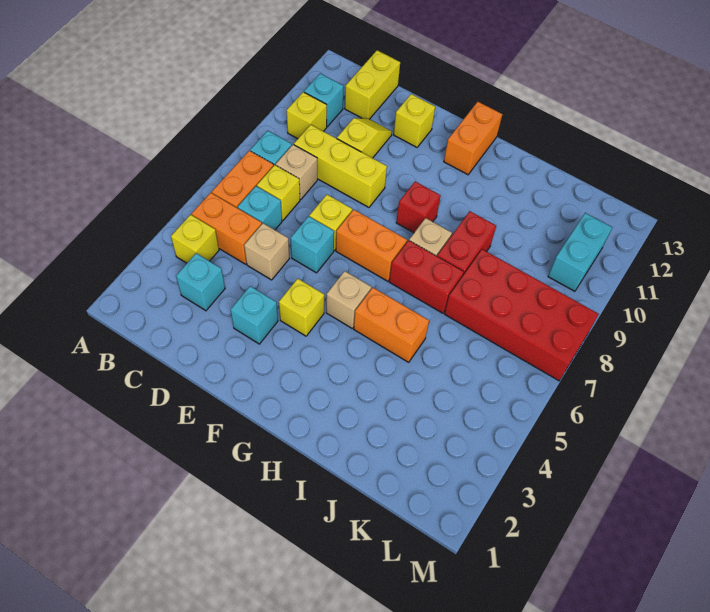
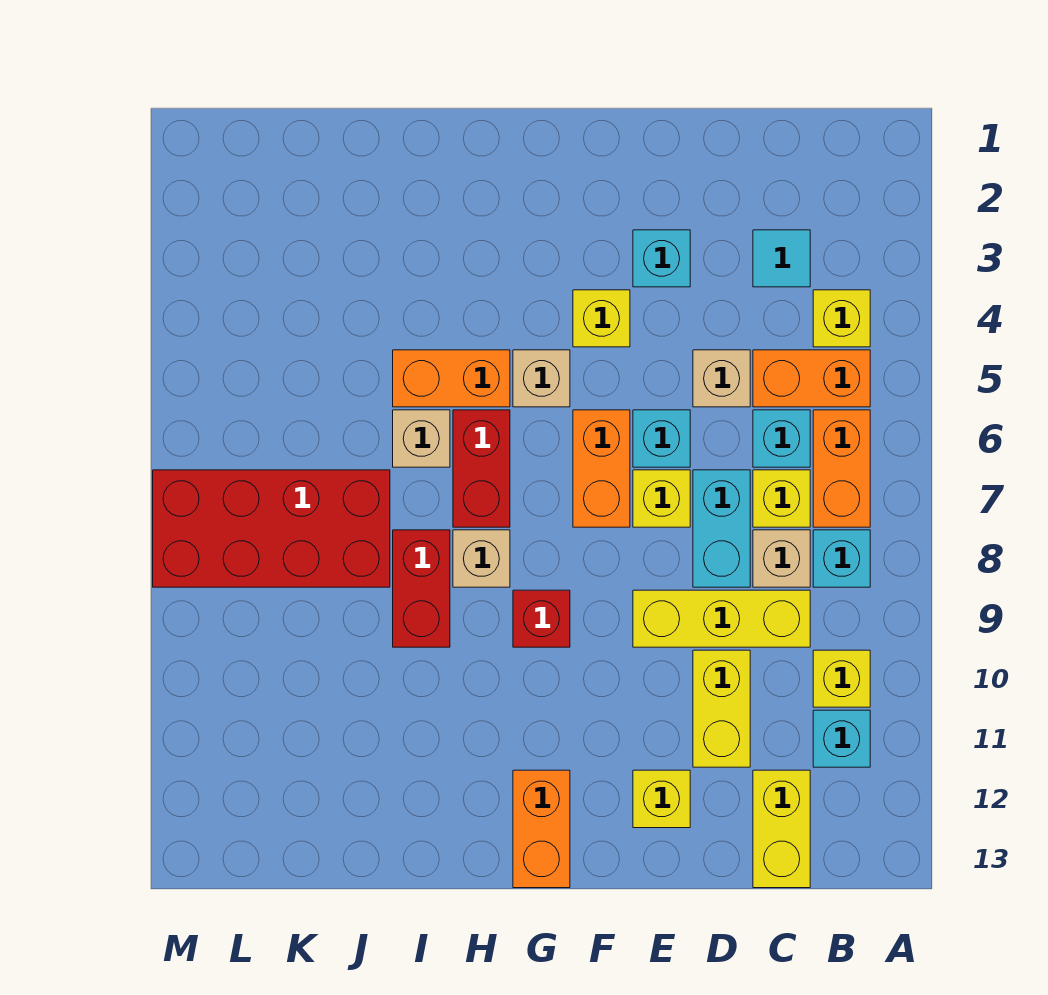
cyan 1x1 brick [176,253,225,311] -> cyan 1x1 tile [753,230,810,287]
yellow 1x2 slope [337,118,392,158] -> yellow 1x2 brick [693,650,750,767]
orange 1x2 brick [336,210,407,281] -> orange 1x2 brick turned to [573,410,630,527]
red 1x2 brick [389,240,464,313] -> red 1x2 brick turned to [453,410,510,527]
none -> tan 1x1 brick [393,410,450,467]
cyan 1x2 brick [548,213,612,291] -> cyan 1x2 brick moved to [693,470,750,587]

